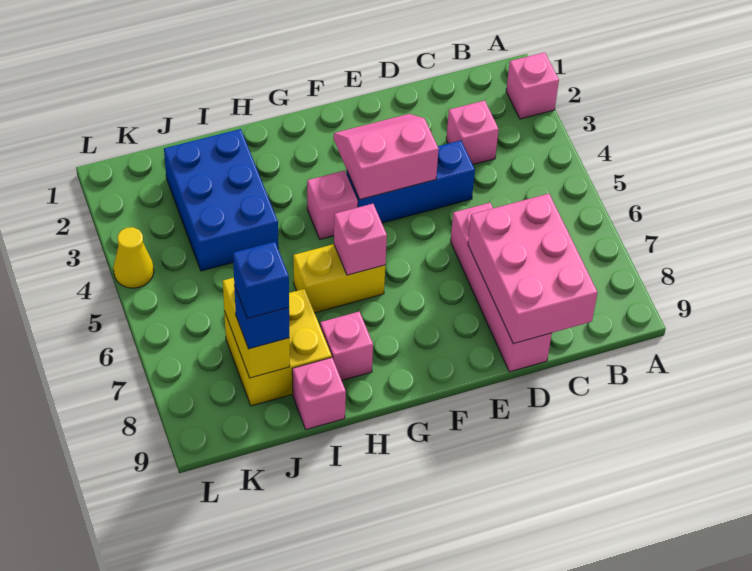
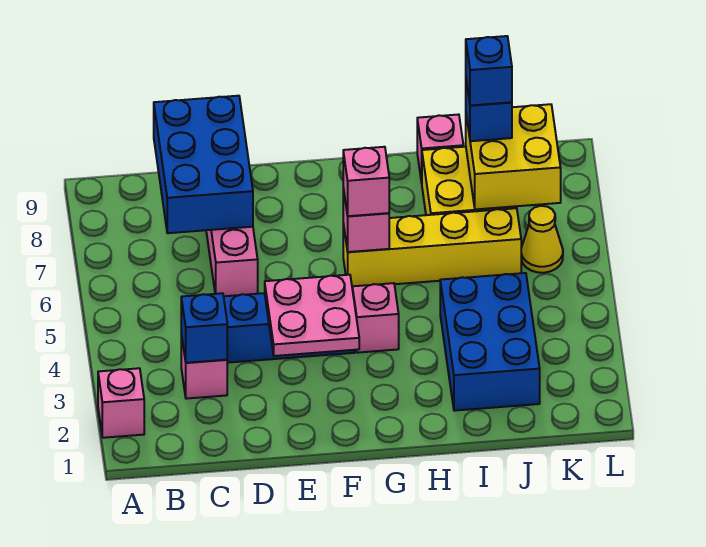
none -> blue 1x1 brick [181,293,227,363]
pink 2x3 brick [468,194,597,344] -> blue 2x3 brick [154,96,253,233]
pink 2x2 slope [333,114,439,199] -> pink 2x2 plate [265,275,359,356]
yellow 1x2 brick [293,244,385,313] -> yellow 1x4 brick [343,208,521,287]
pink 1x1 brick [320,312,373,380] -> pink 1x1 brick moved to [343,147,389,216]
yellow 1x2 brick [223,278,290,378] -> yellow 2x2 brick [466,104,561,209]
yellow 1x1 cone [113,227,154,288] -> yellow 1x1 cone moved to [521,206,563,273]

